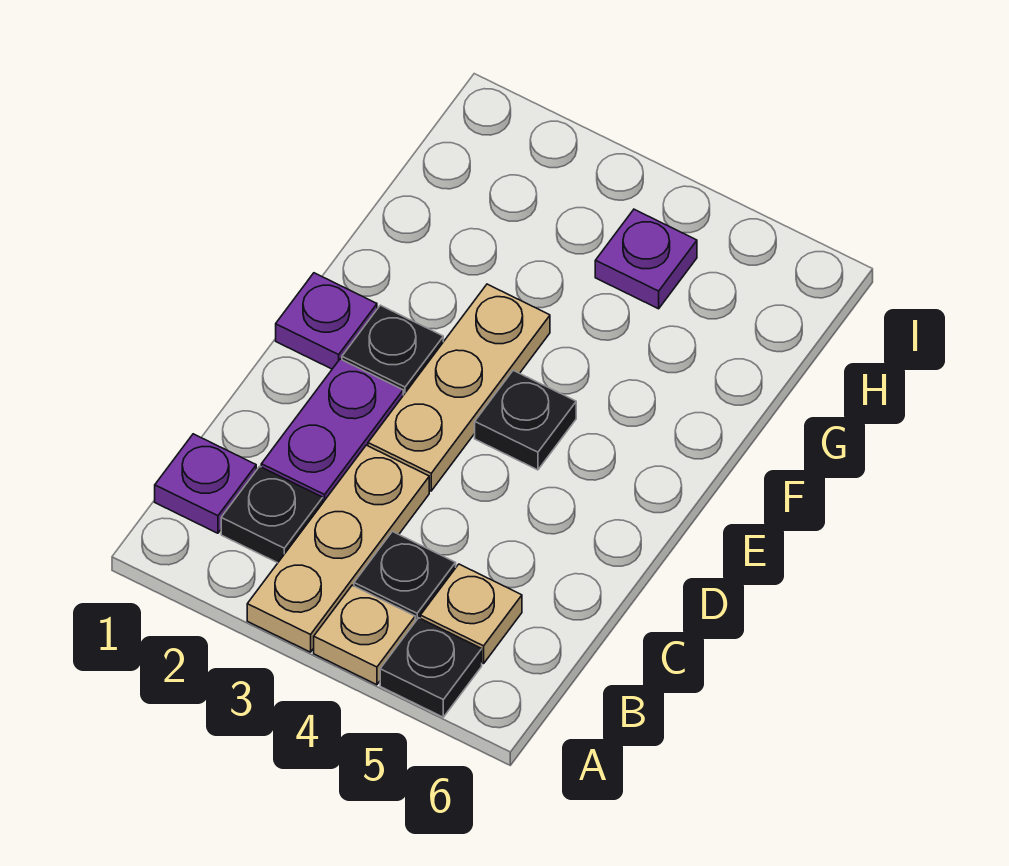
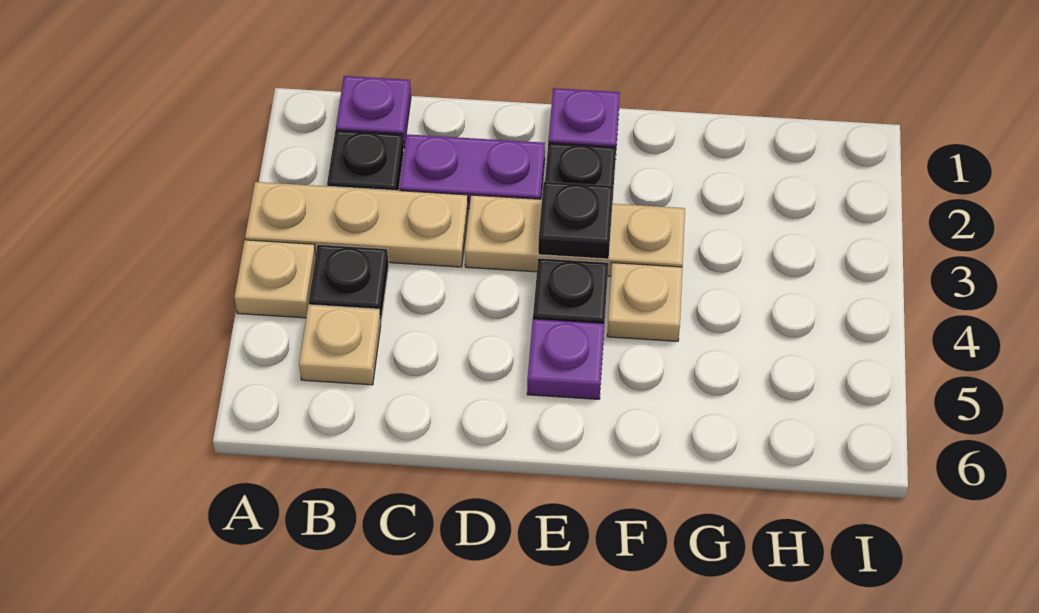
black 1x1 plate [380,618,482,717] -> black 1x1 plate moved to [538,182,613,259]
none -> tan 1x1 plate [607,263,683,341]
purple 1x1 plate [595,209,697,309] -> purple 1x1 plate moved to [527,319,604,399]

